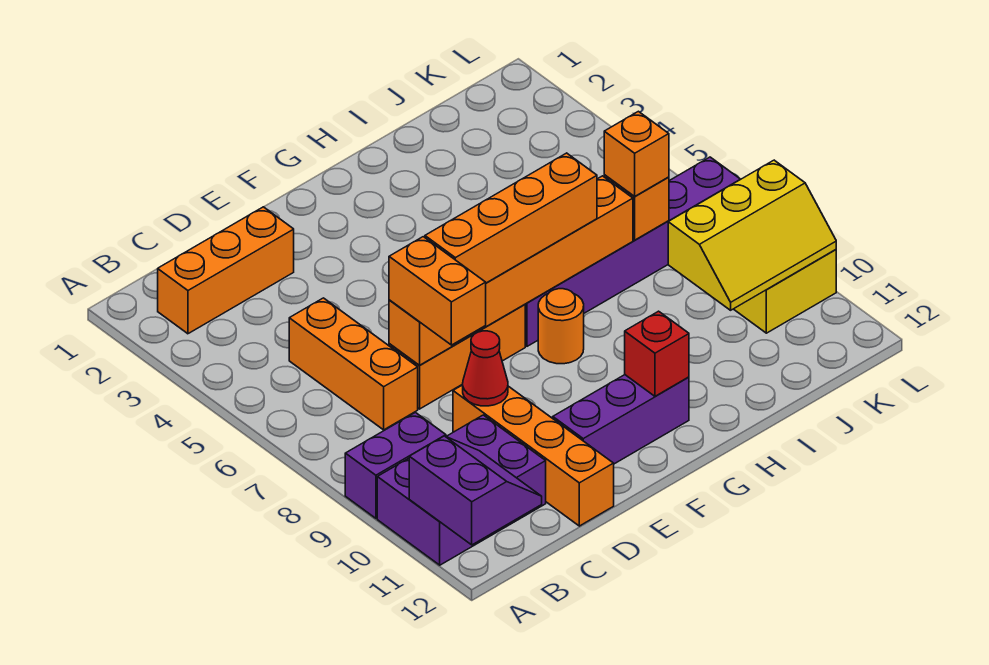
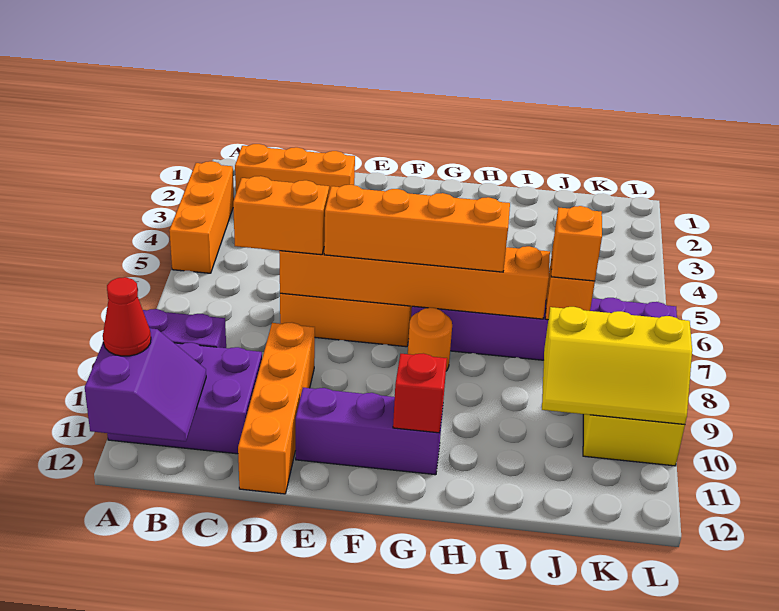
orange 1x3 brick [289,298,418,430] -> orange 1x3 brick moved to [169,161,234,273]
orange 1x2 brick [389,237,486,345] -> orange 1x2 brick turned to [233,176,329,255]
red 1x1 cone [463,331,508,406] -> red 1x1 cone moved to [103,277,151,356]

